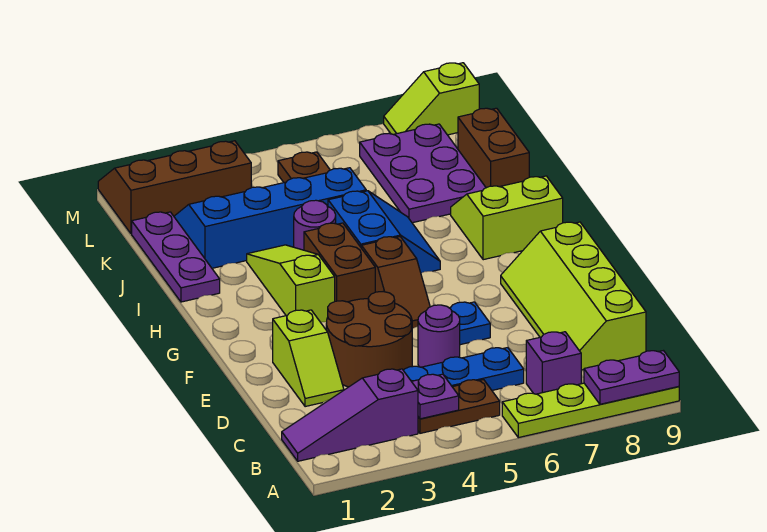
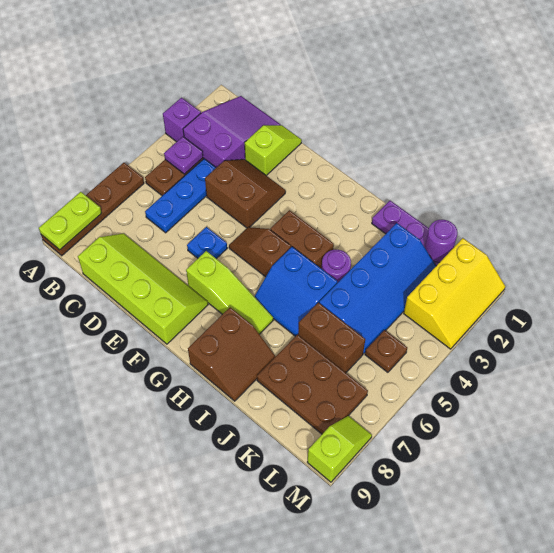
lime 1x4 plate [502,383,679,438] -> brown 1x4 plate [41,163,144,256]
purple 1x2 plate [584,351,679,404] -> lime 1x2 plate [39,192,101,250]
purple 1x3 slope [282,369,418,461] -> purple 2x3 slope [183,96,280,168]
purple 1x1 brick [526,332,581,394] -> purple 1x1 brick moved to [163,98,201,142]
lime 1x2 slope [273,310,344,407] -> lime 1x2 slope turned to [245,125,302,176]
brown 2x2 round brick [326,292,412,387] -> brown 2x2 slope [205,159,286,228]
purple 1x1 round brick [418,305,460,367] -> purple 1x1 round brick moved to [425,220,458,262]
lime 1x3 slope [247,245,335,322] -> lime 1x3 slope moved to [186,251,273,334]
lime 2x2 slope [451,176,563,260] -> brown 2x2 slope [188,307,276,401]
purple 2x3 plate [360,124,486,223] -> brown 2x3 plate [257,334,368,434]
brown 1x2 brick [458,108,529,188] -> brown 1x2 brick moved to [298,303,365,373]
brown 2x3 slope [98,141,252,234] -> yellow 2x3 slope [404,238,505,349]

